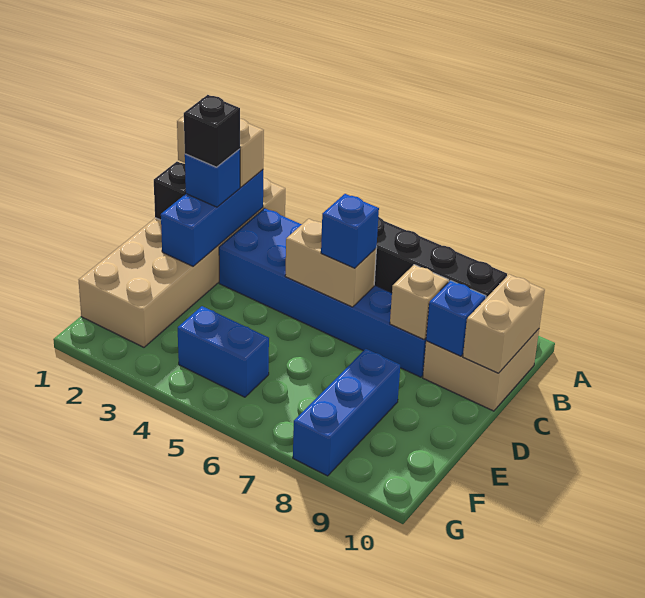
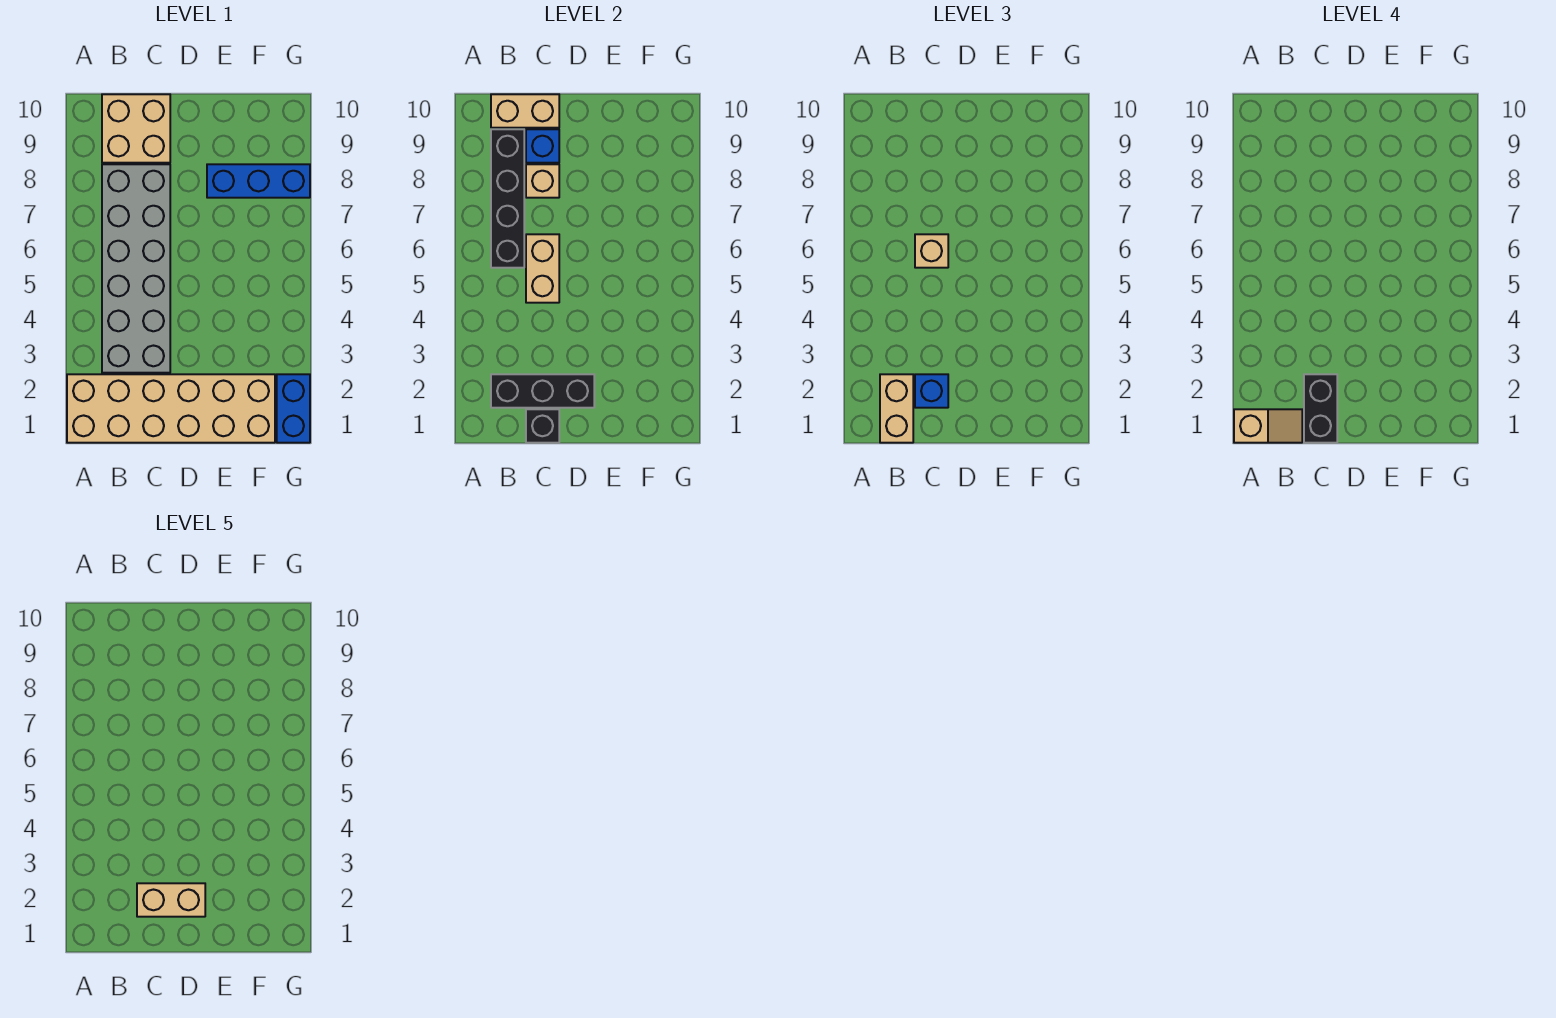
none -> tan 1x2 slope [1234,409,1302,443]
blue 1x3 brick [161,170,263,266] -> black 1x3 brick [491,374,594,408]
blue 2x6 brick [219,208,426,377] -> grey 2x6 brick [102,164,170,373]
black 1x1 brick [184,95,240,167] -> black 1x2 brick [1304,374,1337,443]
none -> tan 1x2 brick [137,883,205,917]
blue 1x1 brick [321,194,379,268] -> tan 1x1 brick [915,234,948,268]
blue 1x2 brick [178,306,269,397] -> blue 1x2 brick moved to [277,374,310,443]

